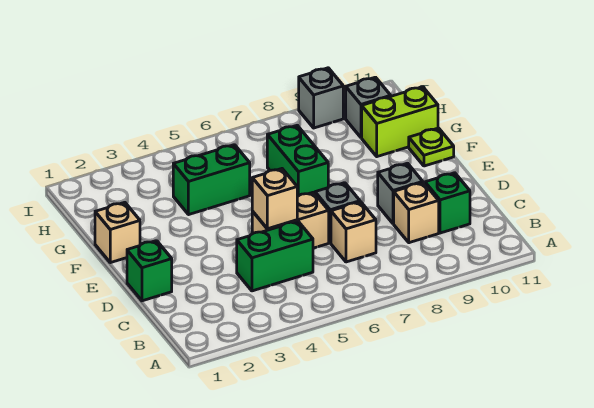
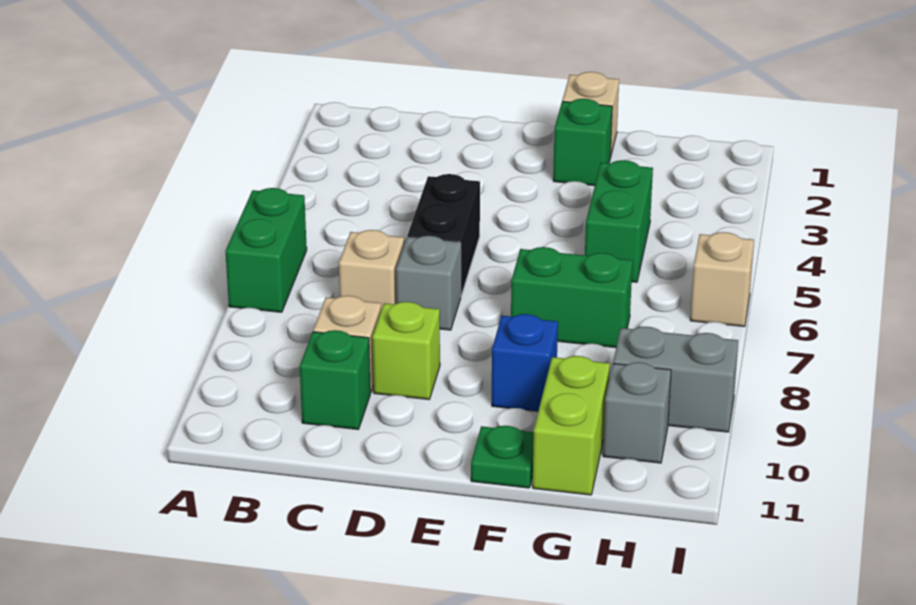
green 1x2 brick [237,221,313,291] -> green 1x2 brick moved to [226,188,307,312]
green 1x1 brick [127,241,172,301] -> green 1x1 brick moved to [553,99,612,186]
tan 1x2 brick [252,192,329,248] -> black 1x2 brick [407,174,480,296]
tan 1x1 brick [252,169,297,229] -> tan 1x1 brick moved to [690,232,754,327]
grey 1x1 brick [378,163,423,224] -> lime 1x1 brick [372,302,440,399]
none -> blue 1x1 brick [492,314,558,411]
lime 1x1 plate [409,128,454,166] -> green 1x1 plate [471,426,534,488]
grey 1x1 brick [299,68,343,128] -> grey 1x2 brick [613,327,738,432]

